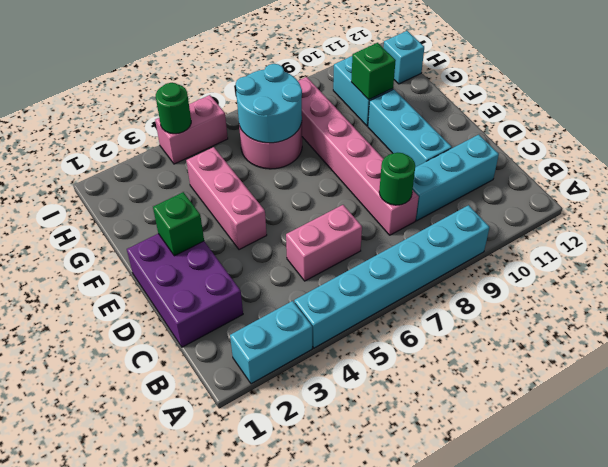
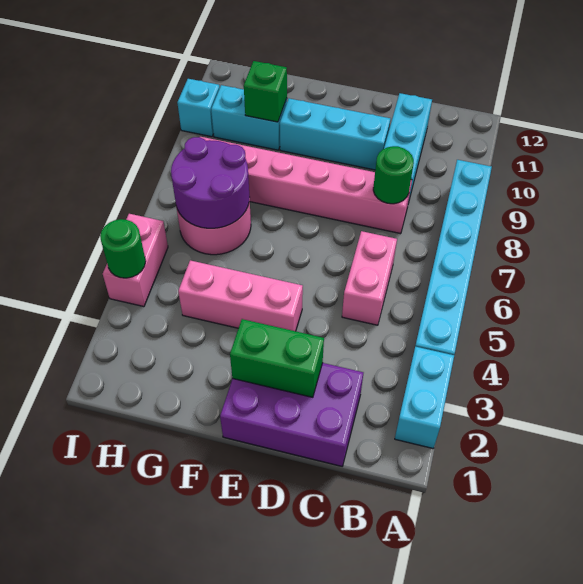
green 1x1 brick [153,192,204,256] -> green 1x2 brick [230,319,324,397]
cyan 2x2 round brick [236,64,302,143] -> purple 2x2 round brick [171,137,250,228]
cyan 1x1 brick [384,31,424,84] -> cyan 1x1 brick moved to [177,79,220,137]

